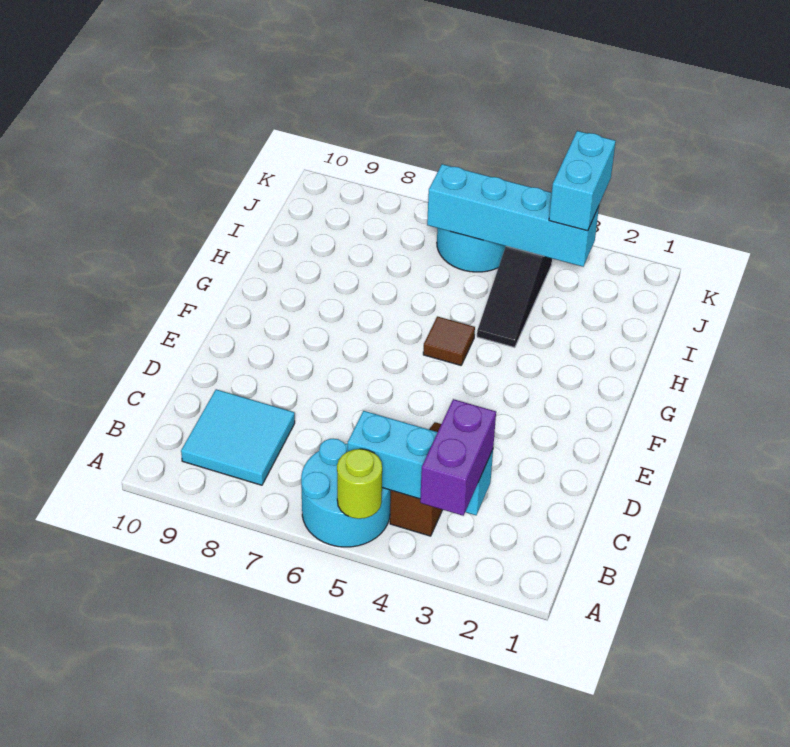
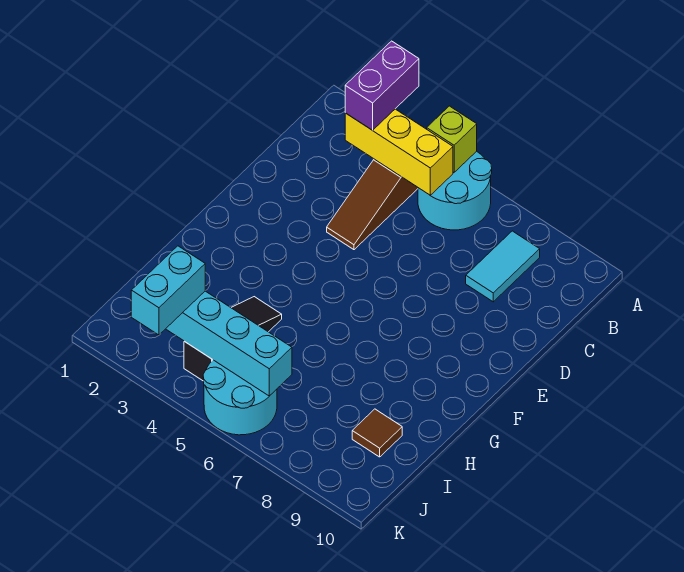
lime 1x1 round brick [337,449,382,519] -> lime 1x1 brick [427,106,477,172]
cyan 1x3 brick [348,411,493,515] -> yellow 1x3 brick [345,109,453,195]
cyan 2x2 tile [181,389,295,485] -> cyan 1x2 tile [466,231,540,302]
brown 1x1 tile [423,316,475,365] -> brown 1x1 tile moved to [352,409,402,457]

